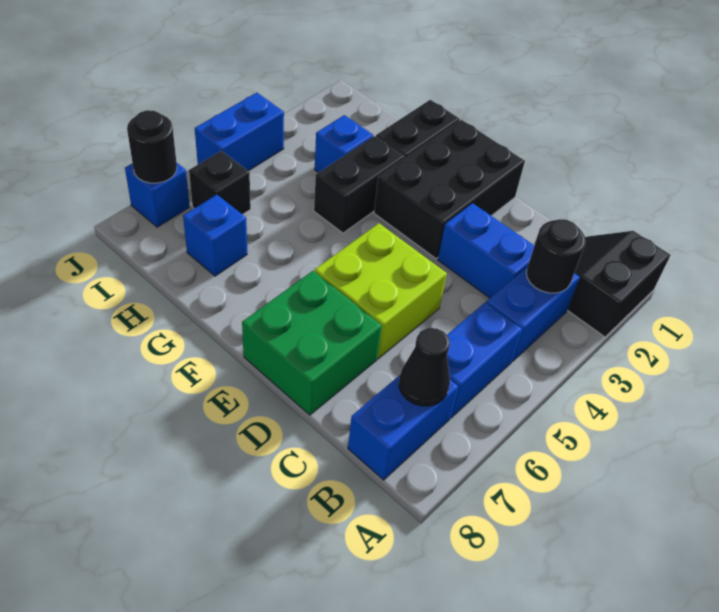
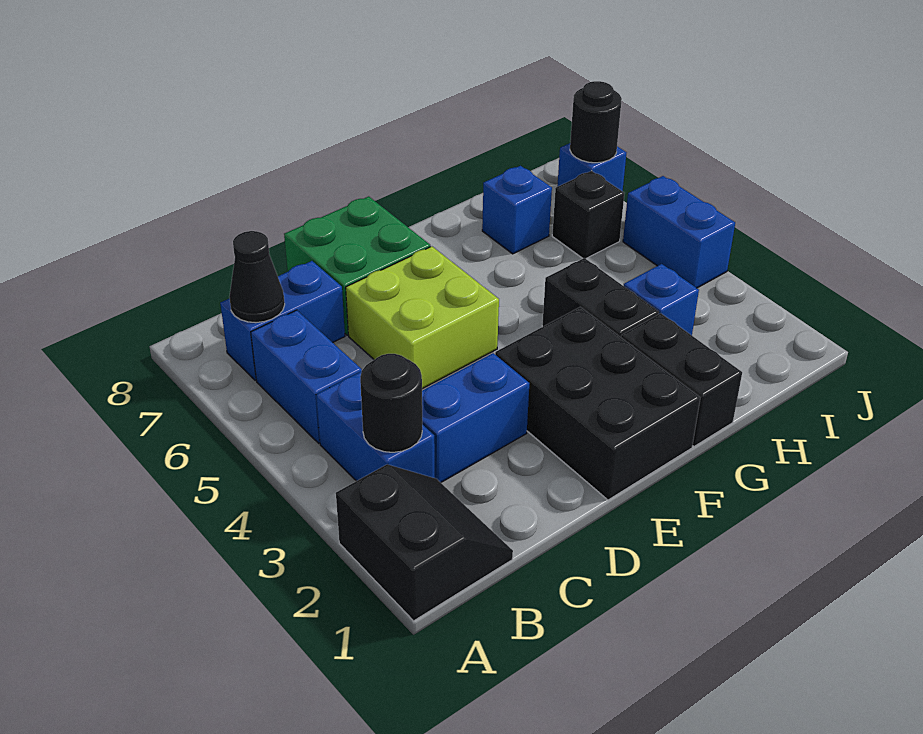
blue 1x2 brick [348,375,459,480] -> blue 1x2 brick turned to [220,261,345,380]

